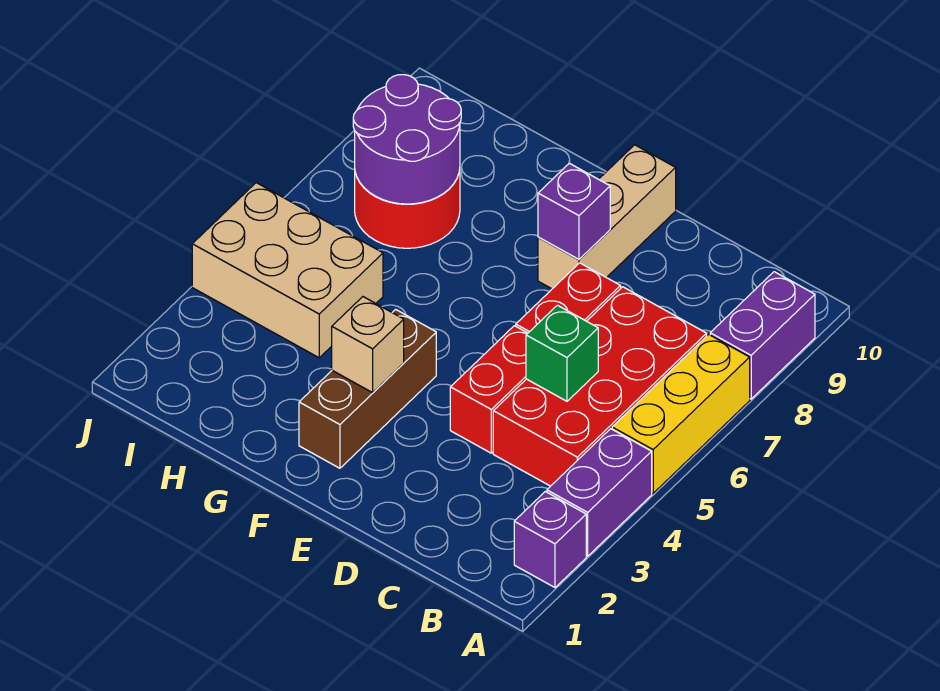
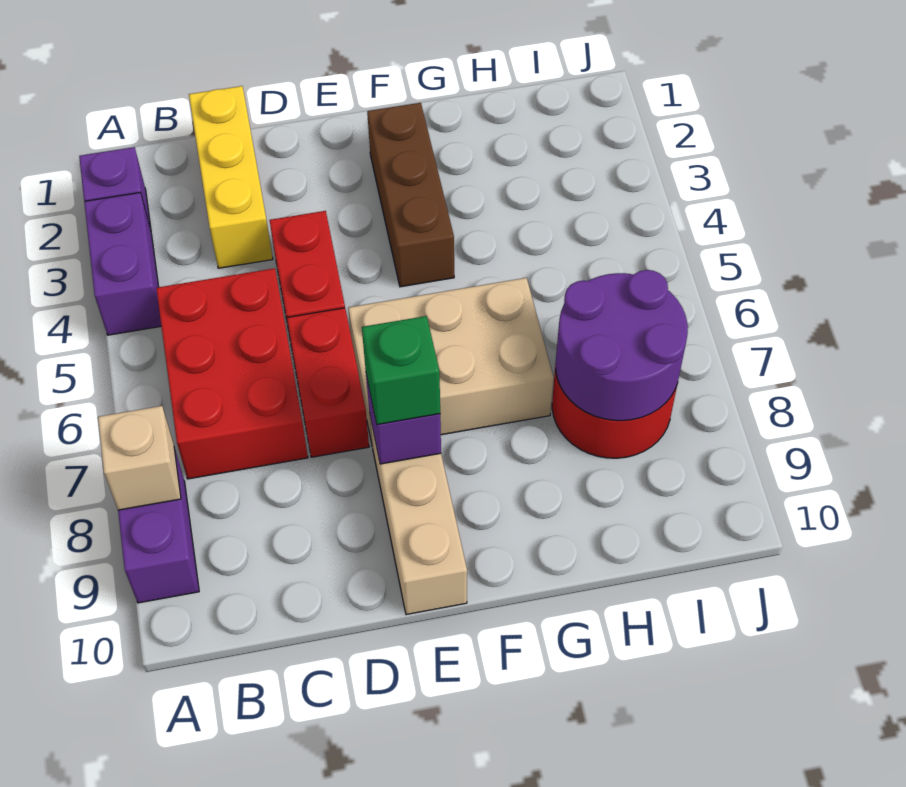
yellow 1x3 brick [612,334,750,493] -> yellow 1x3 brick moved to [189,86,273,268]
red 2x4 brick [493,287,707,486] -> red 2x3 brick [156,268,308,479]
green 1x1 brick [526,305,598,401] -> green 1x1 brick moved to [362,316,440,425]
tan 1x1 brick [332,297,404,393] -> tan 1x1 brick moved to [98,406,181,510]
tan 2x3 brick [192,183,383,358] -> tan 2x3 brick moved to [348,278,554,443]

